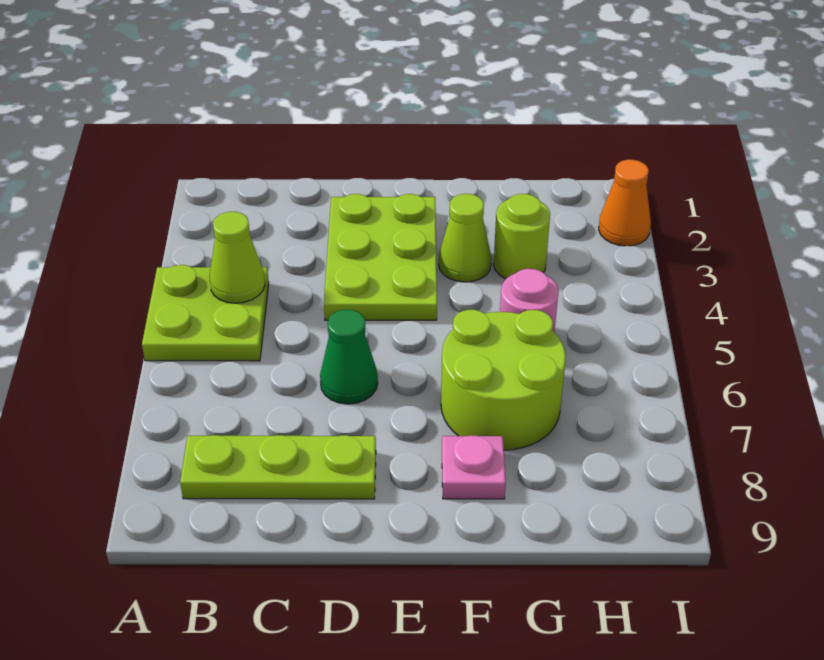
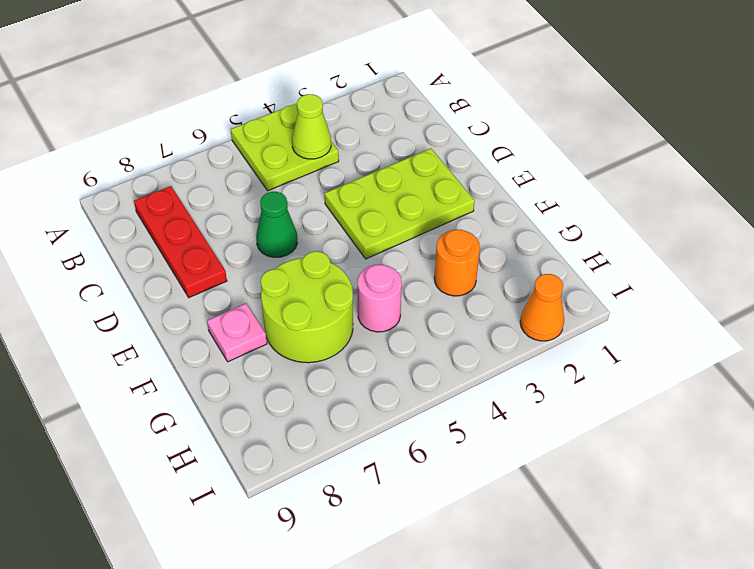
lime 1x3 plate [180,435,376,499] -> red 1x3 plate [134,186,227,298]
lime 1x1 cone [439,194,491,282] -> none
lime 1x1 round brick [494,194,550,279] -> orange 1x1 round brick [434,230,480,296]

